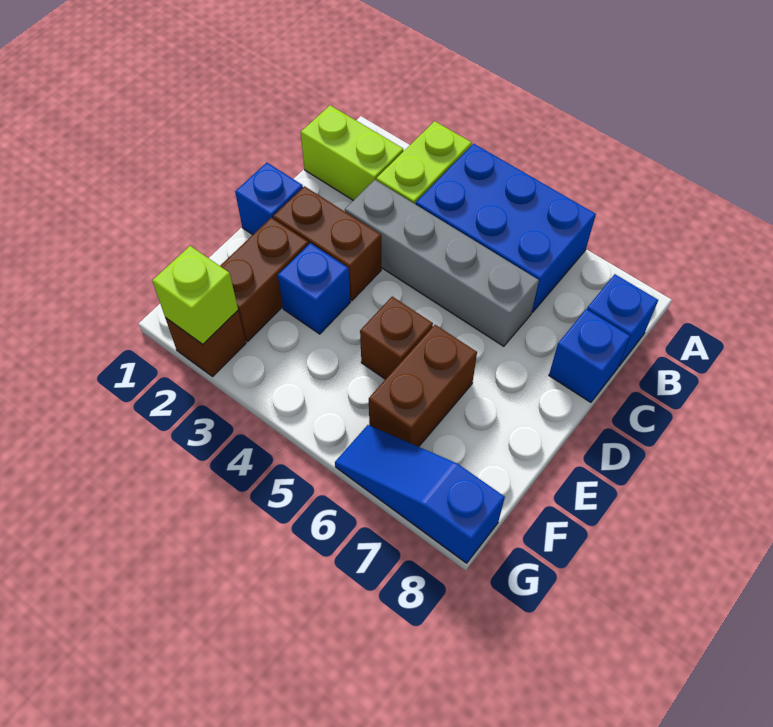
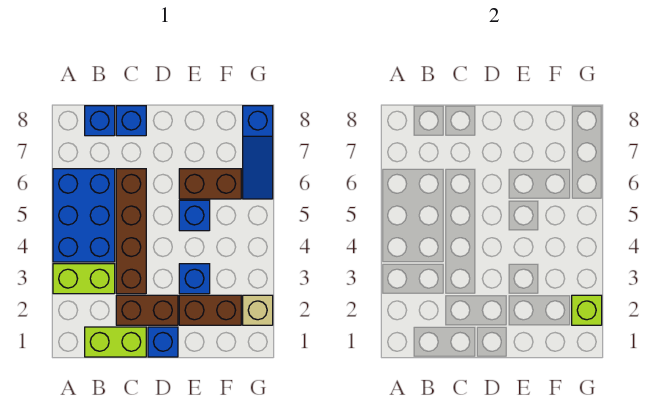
lime 1x2 brick [301,105,403,201] -> lime 1x2 brick turned to [85,327,146,357]
grey 1x4 brick [345,180,539,346] -> brown 1x4 brick [116,169,146,294]
brown 1x2 brick [273,186,381,301] -> brown 1x2 brick turned to [116,295,178,325]
brown 1x1 brick [360,297,433,379] -> blue 1x1 brick [179,200,210,231]
brown 1x1 brick [166,311,246,376] -> tan 1x1 brick [243,295,273,325]

